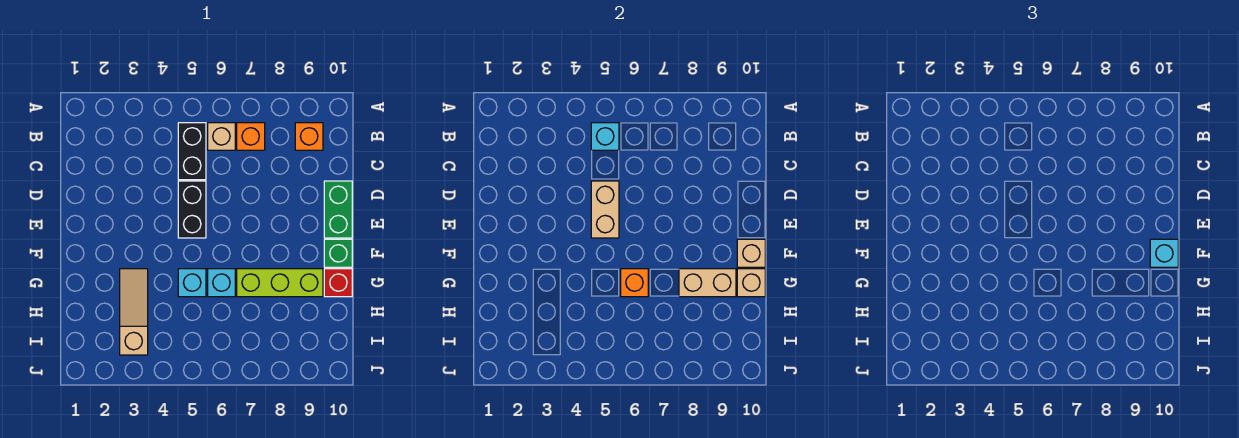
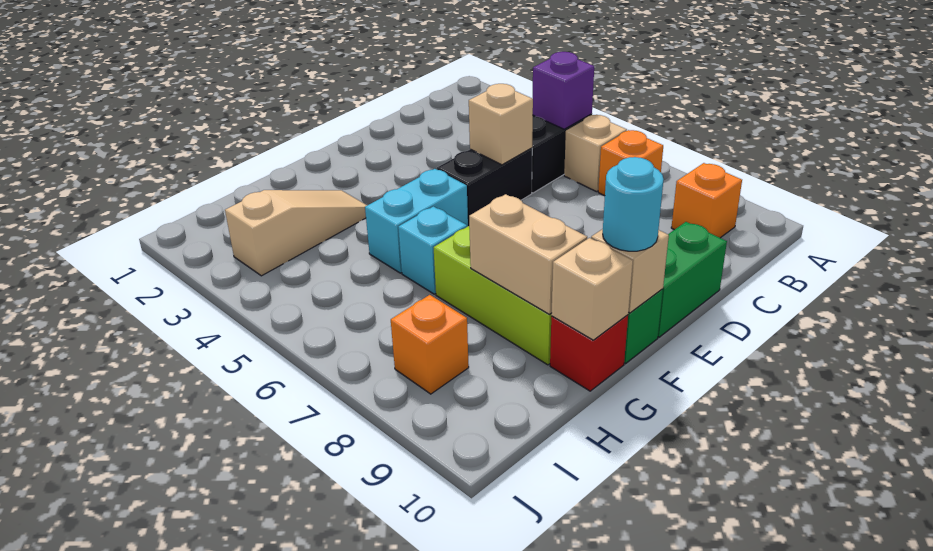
cyan 1x1 brick [591,123,619,150] -> purple 1x1 brick [533,52,594,129]
tan 1x2 brick [591,181,619,238] -> tan 1x1 brick [469,84,533,165]
cyan 1x1 brick [1150,239,1178,267] -> cyan 1x1 round brick [603,157,664,251]
cyan 1x1 brick [178,269,206,297] -> cyan 1x2 brick [365,169,468,273]
orange 1x1 brick [621,269,648,297] -> orange 1x1 brick moved to [391,295,469,394]

